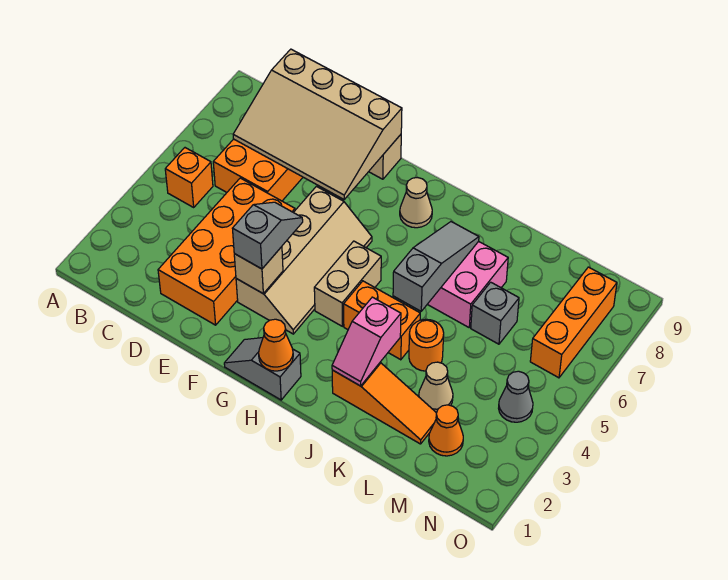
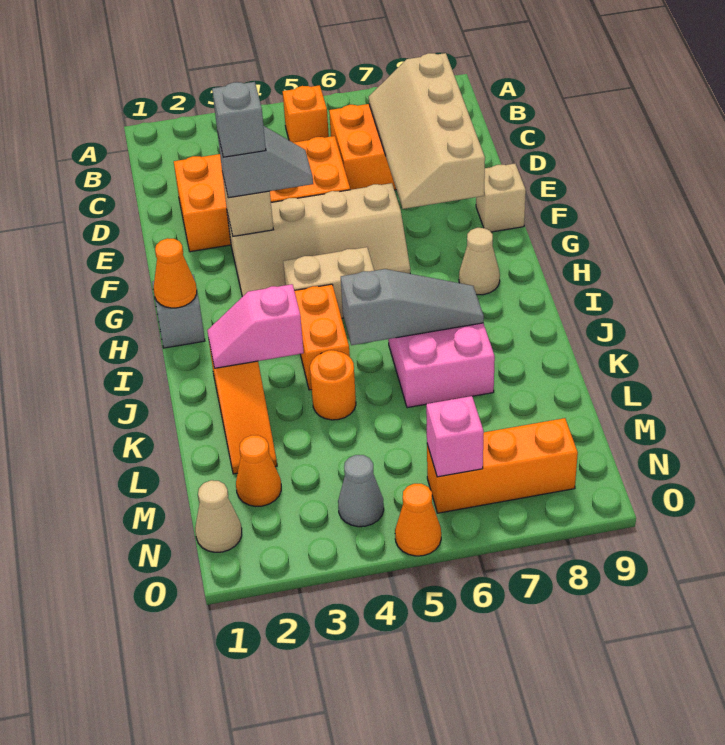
tan 3x4 slope [233,49,402,199] -> tan 2x4 slope [369,53,485,209]
tan 1x1 cone [419,362,453,413] -> tan 1x1 cone moved to [195,480,242,552]
grey 1x1 brick [471,282,519,344] -> grey 1x1 brick moved to [212,82,266,157]
none -> pink 1x1 brick [426,396,484,477]
none -> orange 1x1 cone [395,484,441,556]

